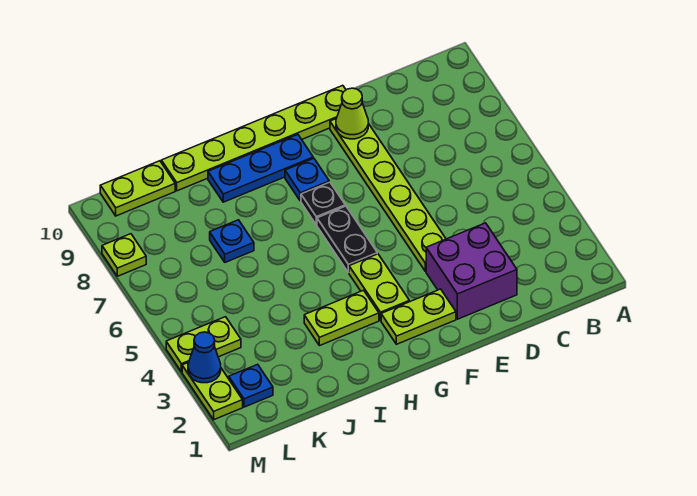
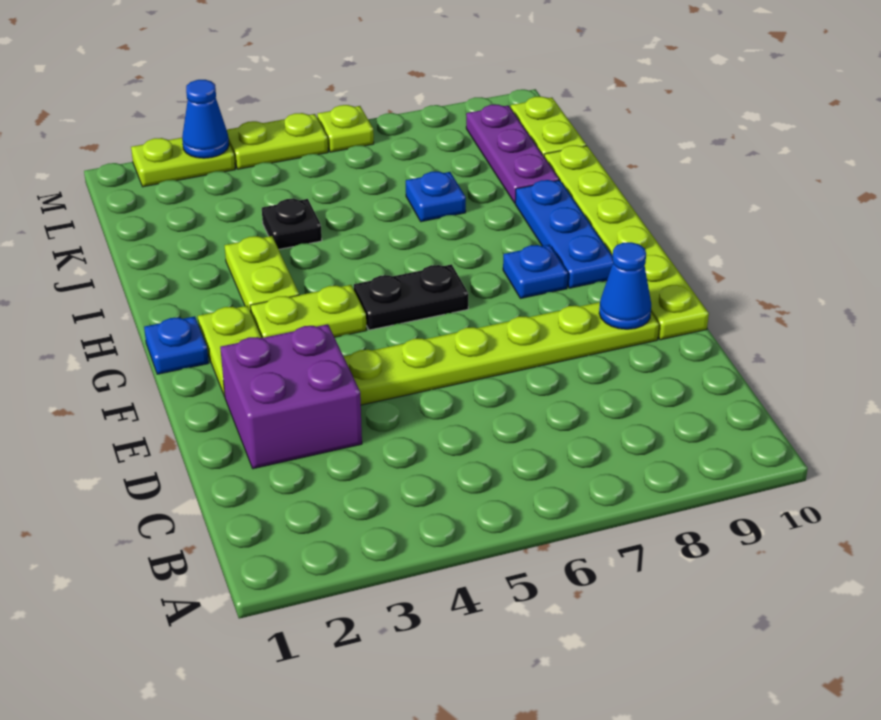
lime 1x1 cone [336,88,368,139] -> blue 1x1 cone [599,242,651,329]
black 1x1 plate [301,182,345,225] -> black 1x1 plate moved to [262,199,322,249]
none -> purple 1x3 plate [466,105,559,203]
blue 1x1 plate [229,364,273,407] -> blue 1x1 plate moved to [144,316,209,374]
lime 1x2 plate [166,317,241,372] -> lime 1x2 plate turned to [227,113,328,169]
lime 1x1 plate [102,234,146,276] -> lime 1x1 plate moved to [317,105,374,152]

